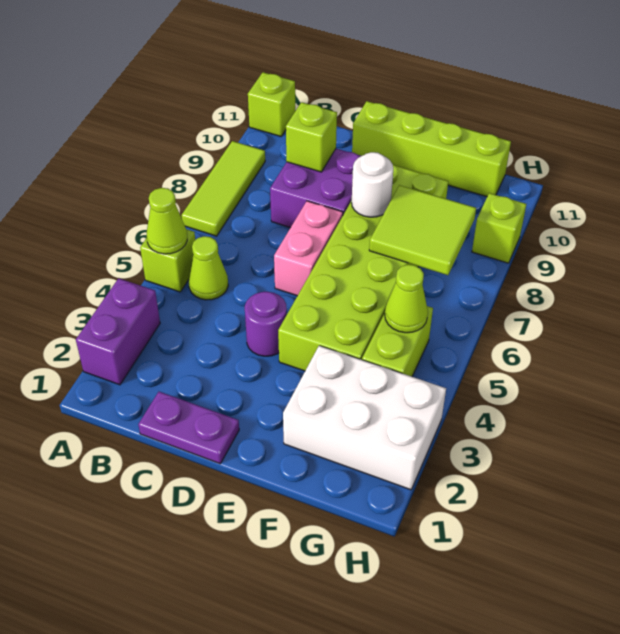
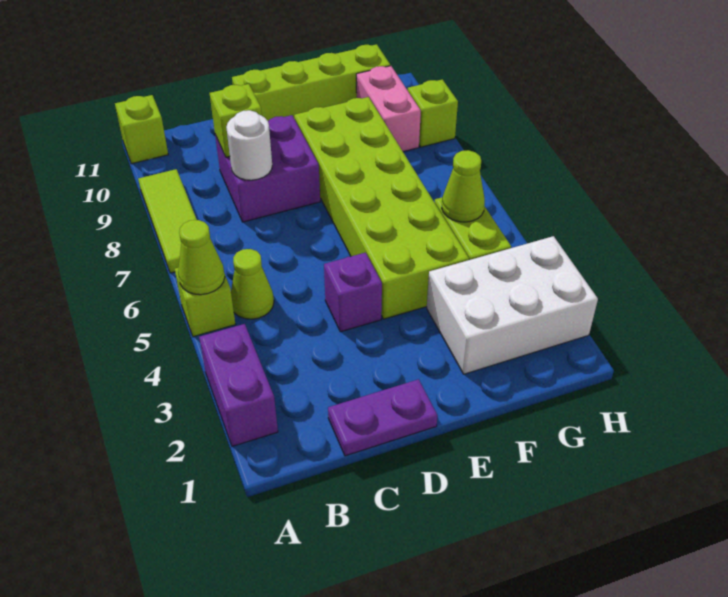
purple 1x1 round brick [245,292,287,356] -> purple 1x1 brick [324,253,382,332]
pink 1x2 brick [274,201,343,296] -> pink 1x2 brick moved to [356,66,421,152]
white 1x1 round brick [352,152,393,217] -> white 1x1 round brick moved to [226,110,272,180]
lime 2x2 tile [369,185,476,275] -> none

